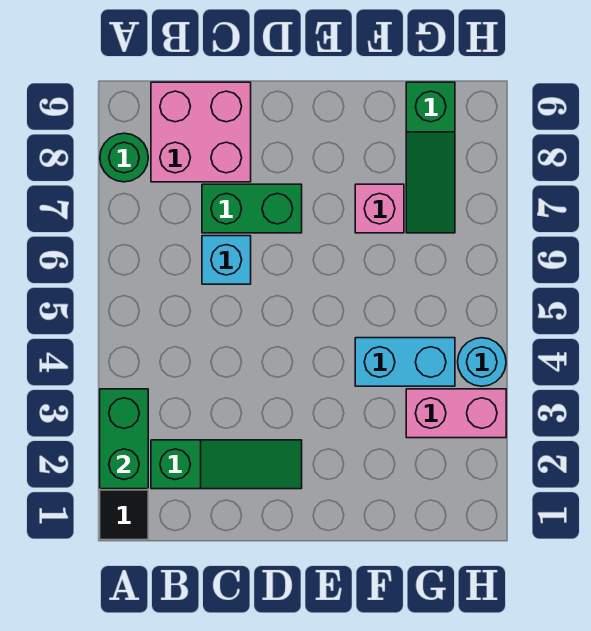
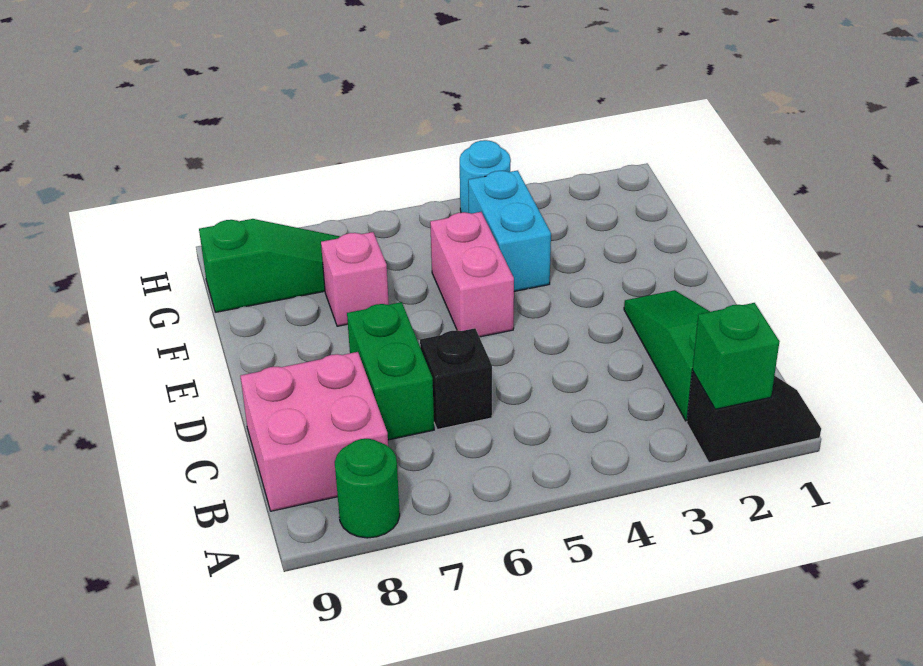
green 1x2 brick [100,389,148,489] -> green 1x1 brick [692,303,780,409]
cyan 1x1 brick [202,236,251,284] -> black 1x1 brick [420,328,492,430]
pink 1x2 brick [406,389,506,438] -> pink 1x2 brick moved to [430,212,514,337]

